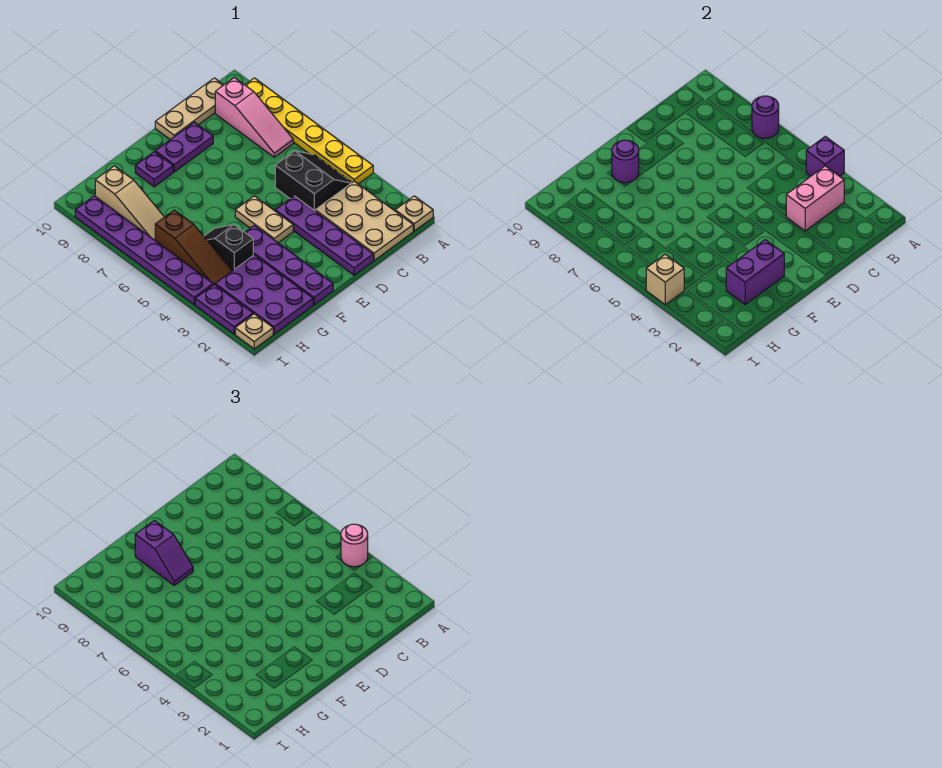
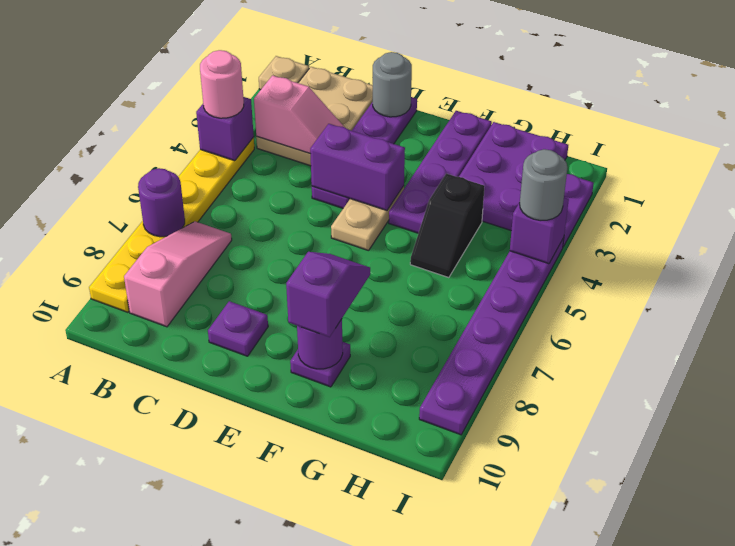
pink 1x2 brick [786,166,844,231] -> pink 1x2 slope [254,75,344,153]
black 2x2 slope [275,151,352,211] -> none
tan 1x3 plate [155,78,223,140] -> none
none -> grey 1x1 round brick [373,52,412,117]
purple 1x2 plate [155,122,213,172] -> purple 1x1 plate [208,301,268,356]
purple 1x2 brick [726,240,784,304] -> purple 1x2 brick moved to [310,124,405,210]
brown 1x3 slope [155,210,232,285] -> none
tan 1x3 slope [95,166,164,240] -> none
tan 1x1 plate [235,314,273,349] -> none
tan 1x1 brick [646,254,684,305] -> purple 1x1 brick [510,197,569,264]
none -> grey 1x1 round brick [520,149,567,221]

